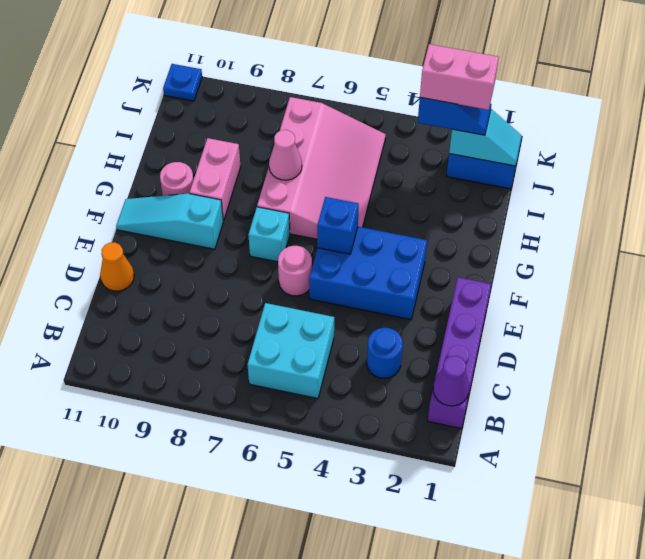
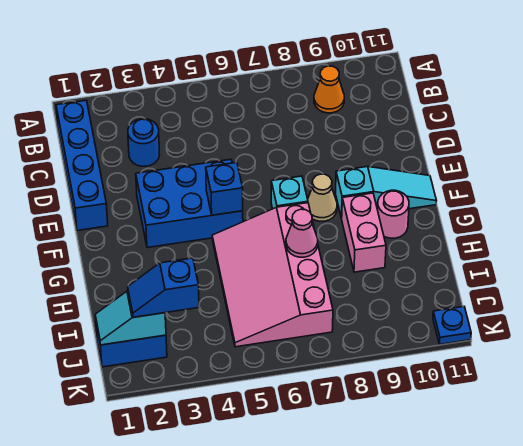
purple 1x4 brick [428,277,491,429] -> blue 1x4 brick [56,100,108,231]
purple 1x1 cone [433,356,469,406] -> none
cyan 2x2 brick [248,303,334,399] -> none
orange 1x1 cone [100,242,134,291] -> orange 1x1 cone moved to [314,66,344,113]
pink 1x1 round brick [278,246,312,296] -> none
none -> tan 1x1 cone [308,174,337,221]
pink 1x2 brick [420,44,499,110] -> none

